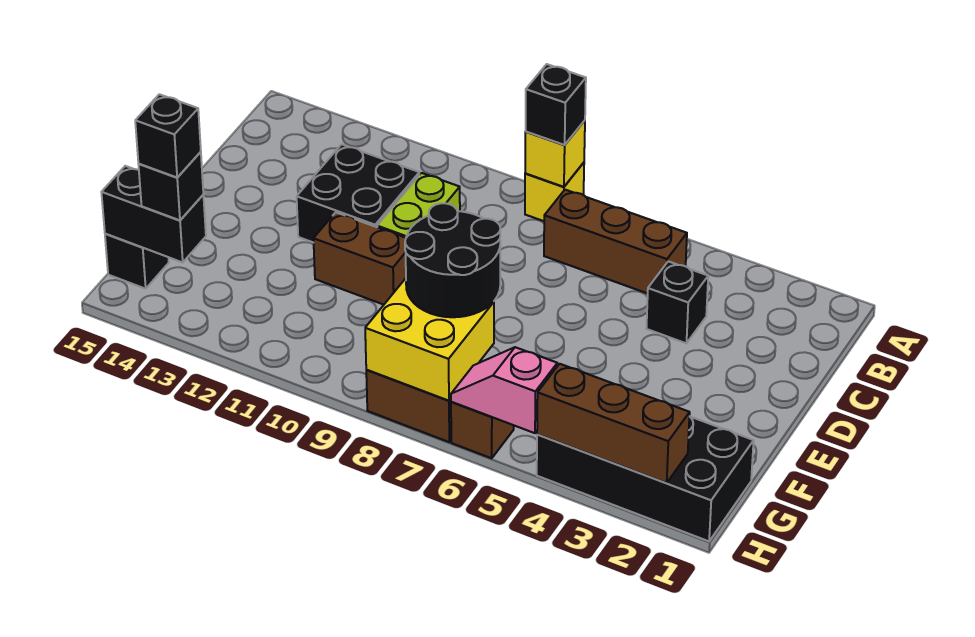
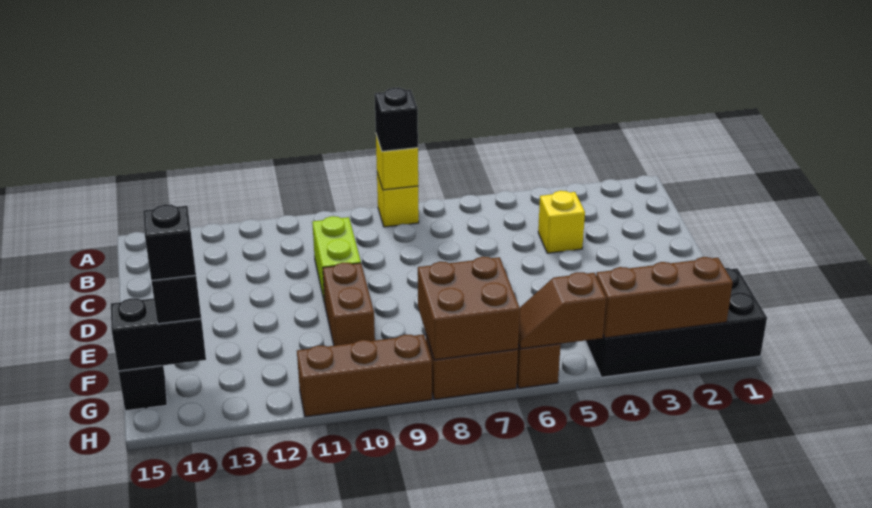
brown 1x3 brick [544,190,687,294] -> brown 1x3 brick moved to [297,334,432,417]
black 1x1 brick [646,261,708,343] -> yellow 1x1 brick [538,191,585,253]
black 2x2 brick [297,144,419,243] -> none
brown 1x2 brick [313,212,406,305] -> brown 1x2 brick turned to [323,263,375,346]
black 2x2 round brick [405,203,500,317] -> none
yellow 2x2 brick [365,278,494,401] -> brown 2x2 brick [418,257,520,360]
pink 1x2 slope [451,347,557,433] -> brown 1x2 slope [518,272,606,349]

